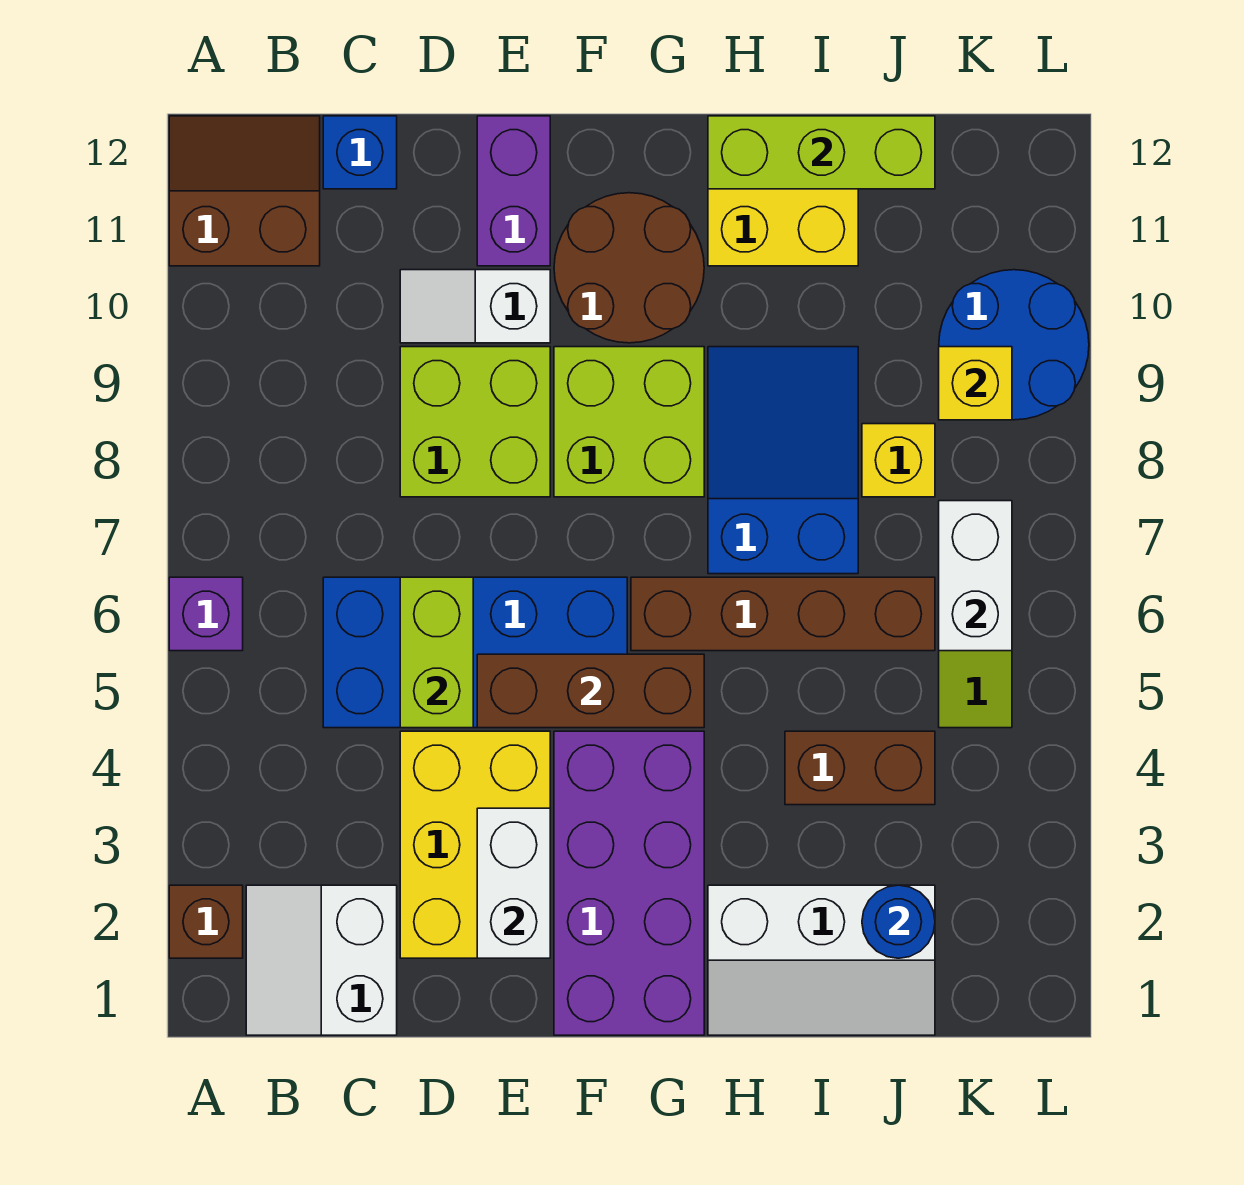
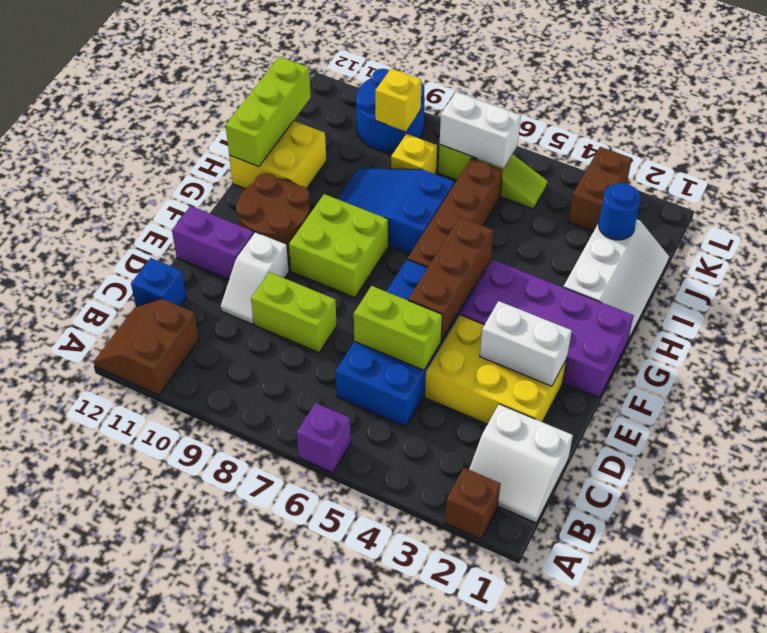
lime 2x2 brick [400,347,550,497] -> lime 1x2 brick [251,272,337,352]
brown 1x2 brick [785,731,935,805] -> brown 1x2 brick moved to [568,147,632,232]

